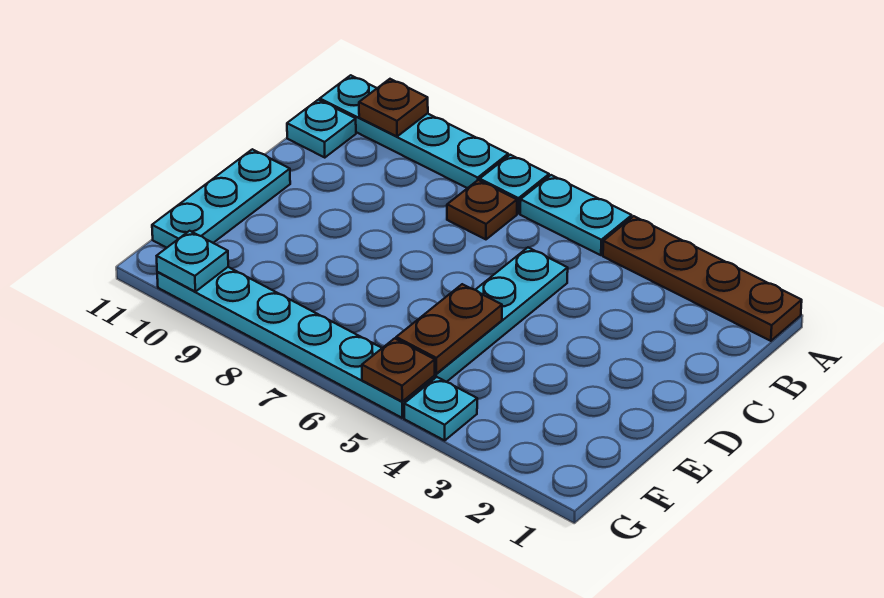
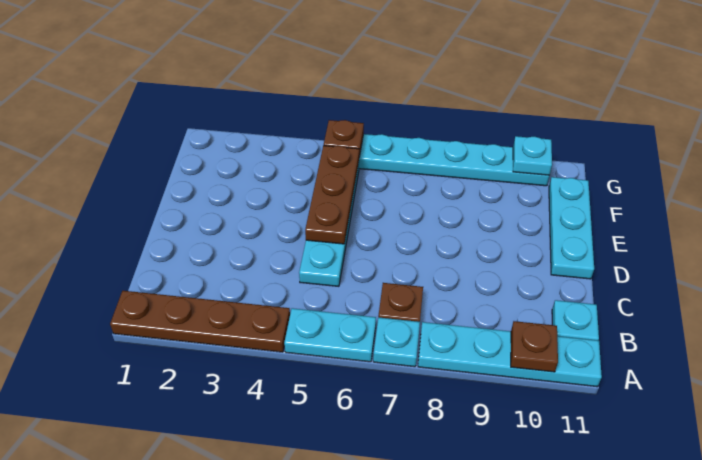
brown 1x2 plate [396,284,502,374] -> brown 1x3 plate [305,146,359,244]
cyan 1x1 plate [404,377,477,440] -> none

